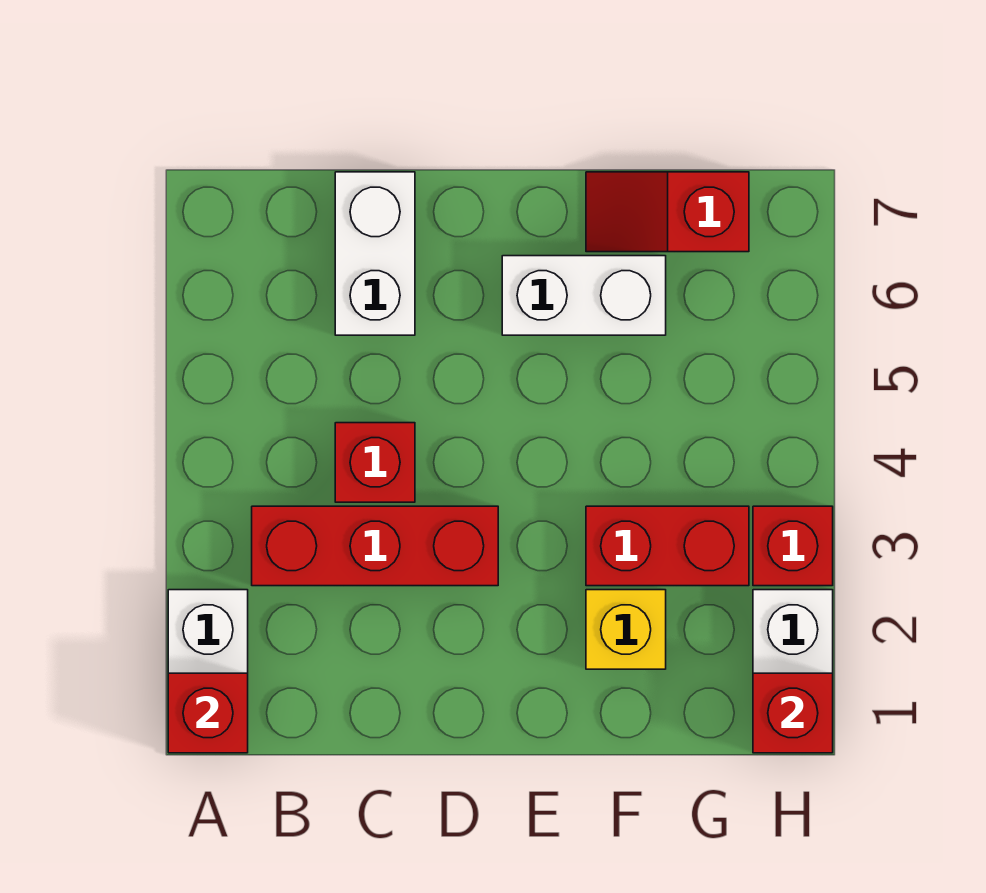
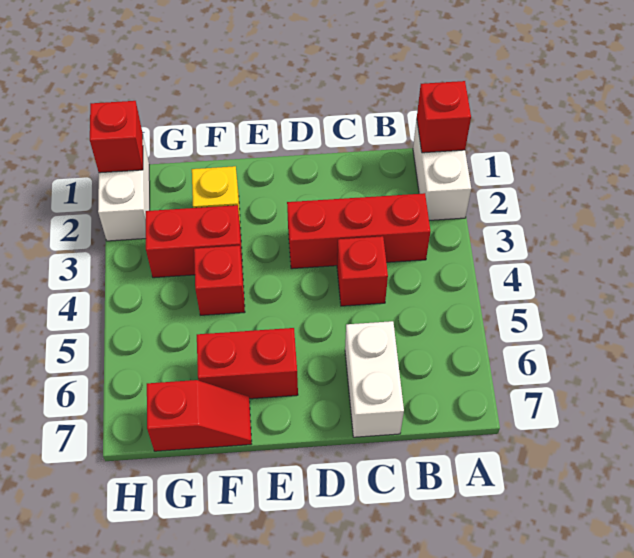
white 1x2 brick [502,256,666,335] -> red 1x2 brick [197,328,298,399]
red 1x1 brick [753,506,833,586] -> red 1x1 brick moved to [194,246,245,315]

